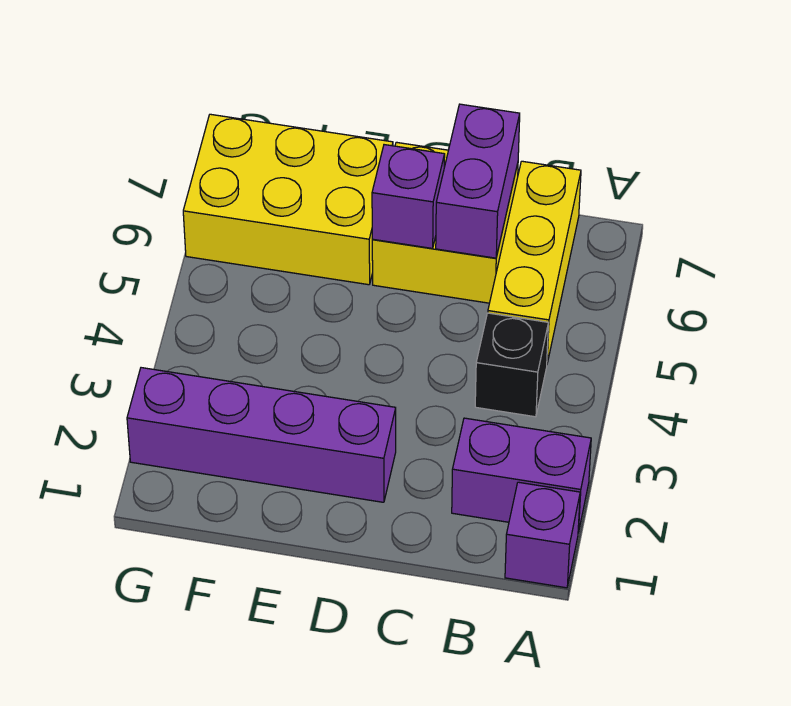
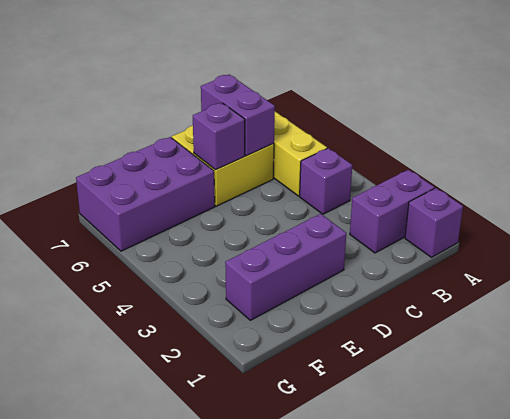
black 1x1 brick [475,313,548,417] -> purple 1x1 brick [300,148,352,214]
purple 1x4 brick [127,368,396,502] -> purple 1x3 brick [225,214,346,320]
yellow 2x3 brick [183,114,393,285] -> purple 2x3 brick [76,137,215,251]

